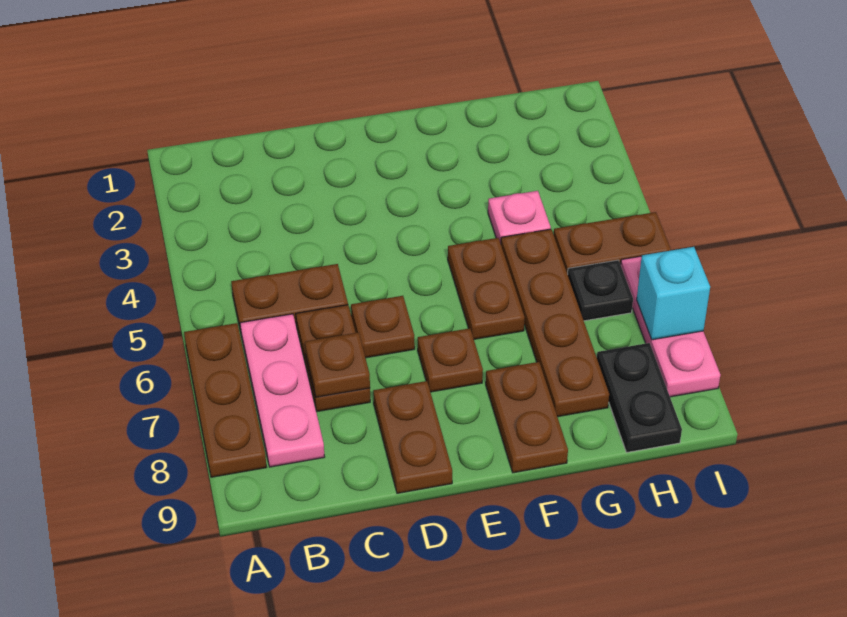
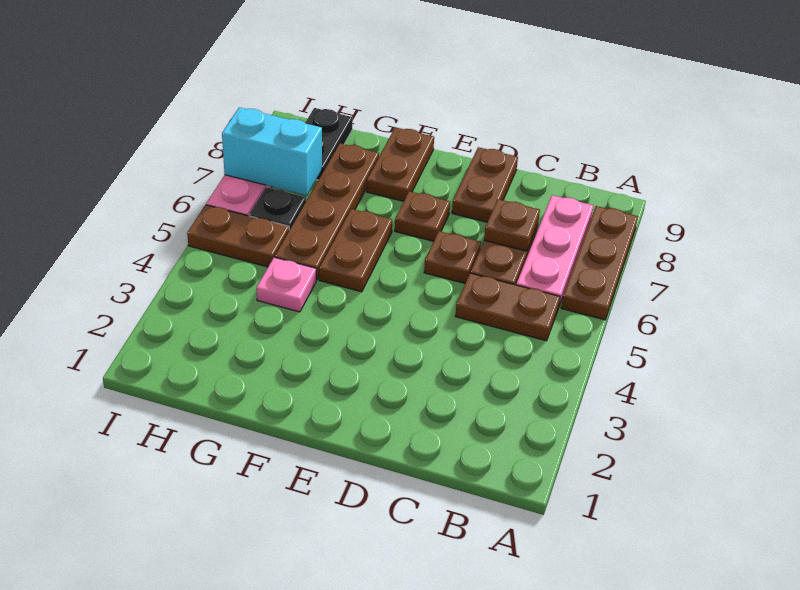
cyan 1x1 brick [637,247,710,340] -> cyan 1x2 brick [222,107,322,195]

